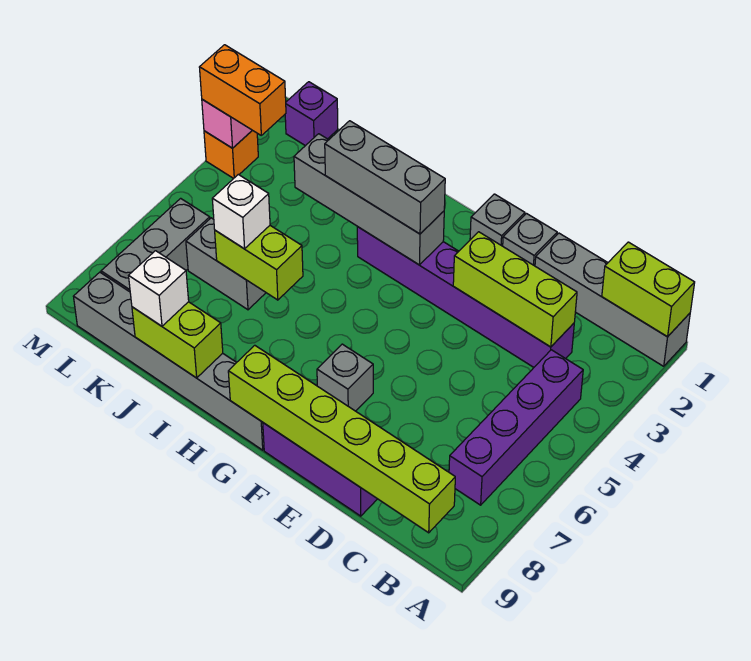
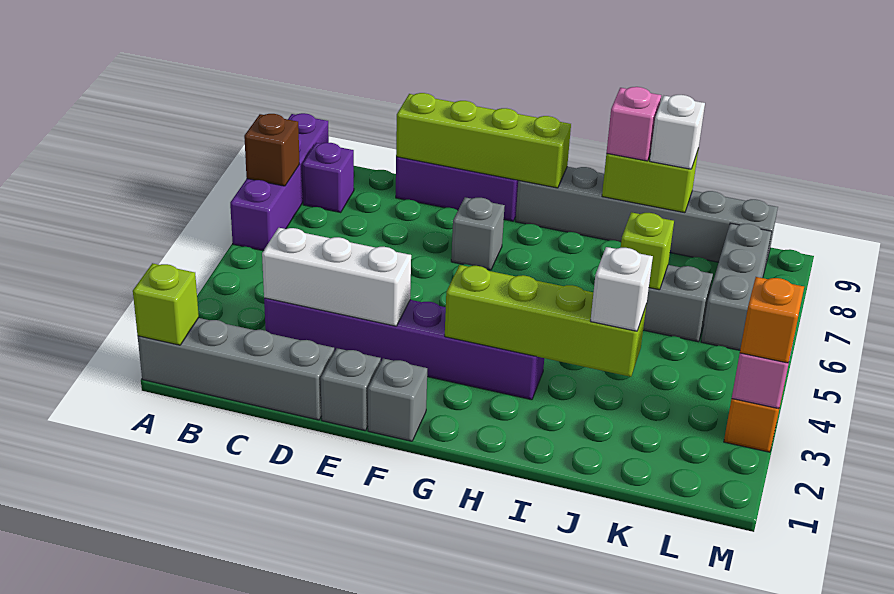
lime 1x2 brick [602,242,695,337] -> lime 1x1 brick [133,263,199,345]
none -> brown 1x1 brick [244,114,299,186]
purple 1x4 brick [449,350,583,505] -> purple 1x4 brick moved to [230,113,329,251]
lime 1x6 brick [228,345,455,533] -> lime 1x4 brick [396,93,571,188]
lime 1x3 brick [453,232,577,347] -> white 1x3 brick [262,228,411,326]
grey 1x4 brick [294,134,444,265] -> lime 1x4 brick [445,265,646,377]
grey 1x3 brick [325,121,445,234] -> none
lime 1x2 brick [215,226,303,300] -> lime 1x1 brick [621,212,674,290]
none -> pink 1x1 brick [607,87,661,161]
white 1x1 brick [212,175,270,249] -> white 1x1 brick moved to [591,247,653,331]
purple 1x1 brick [285,82,338,146] -> purple 1x1 brick moved to [302,143,354,212]
orange 1x2 brick [199,45,286,135] -> orange 1x1 brick [740,277,804,363]

